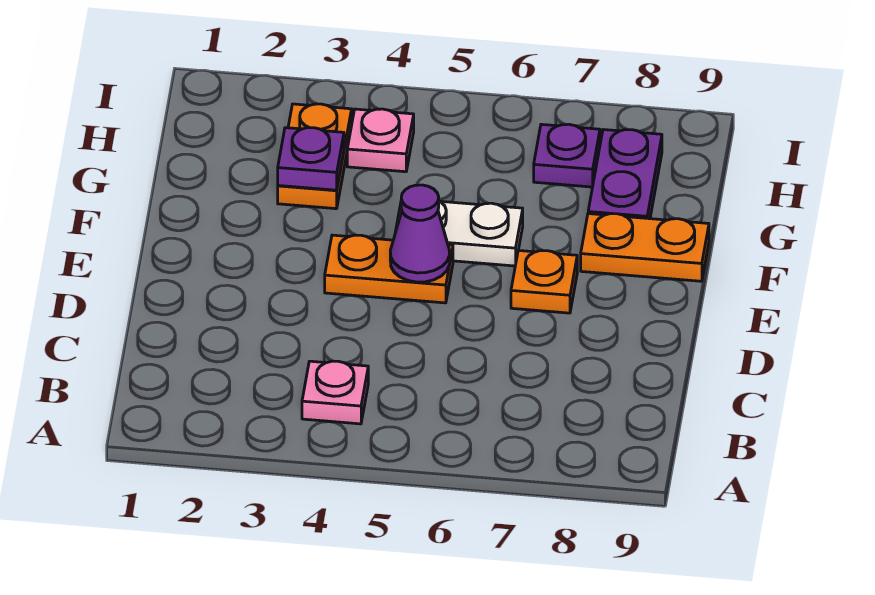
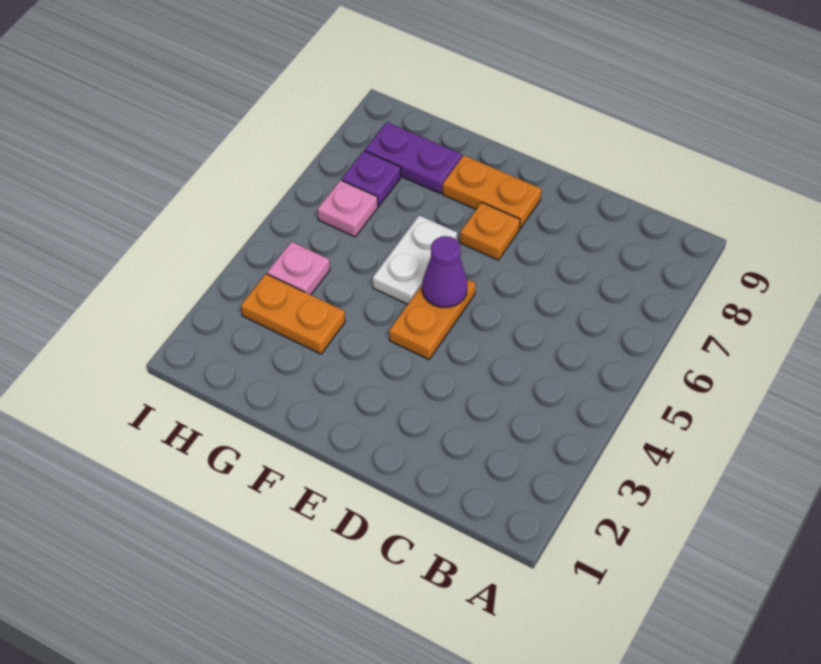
pink 1x1 plate [302,361,368,424] -> pink 1x1 plate moved to [317,180,378,237]
orange 1x2 plate [581,214,709,281] -> orange 1x2 plate turned to [443,155,541,229]
purple 1x1 plate [278,128,344,190] -> none

